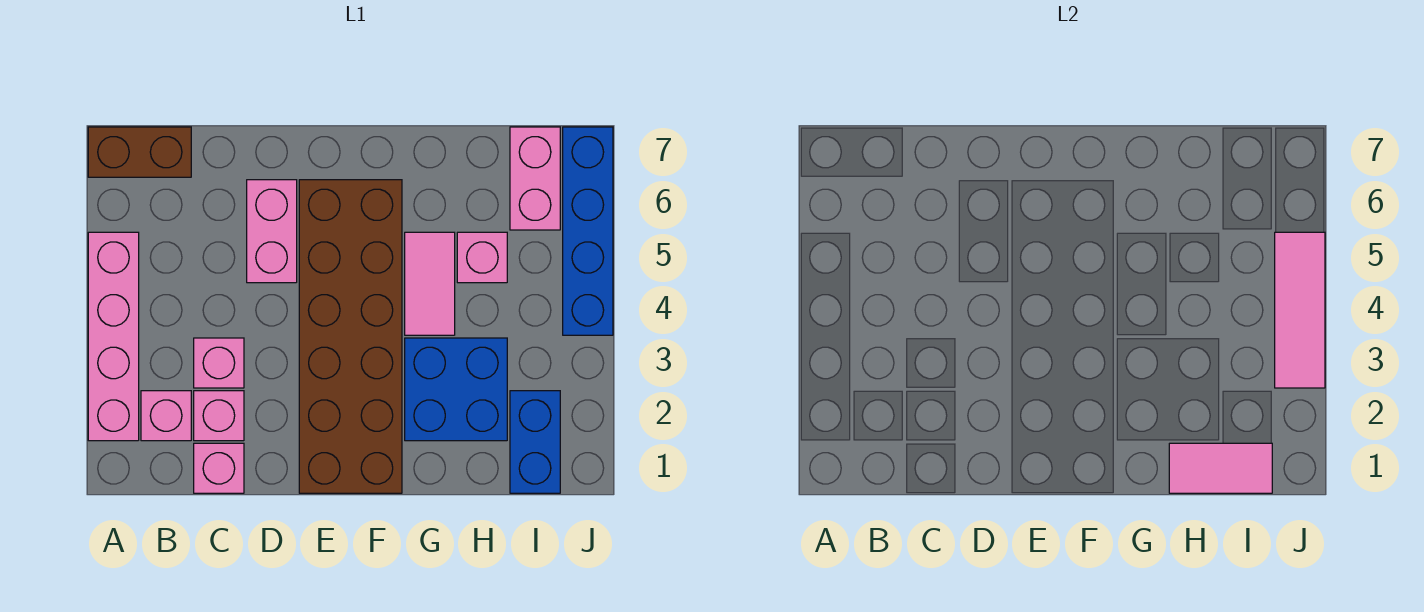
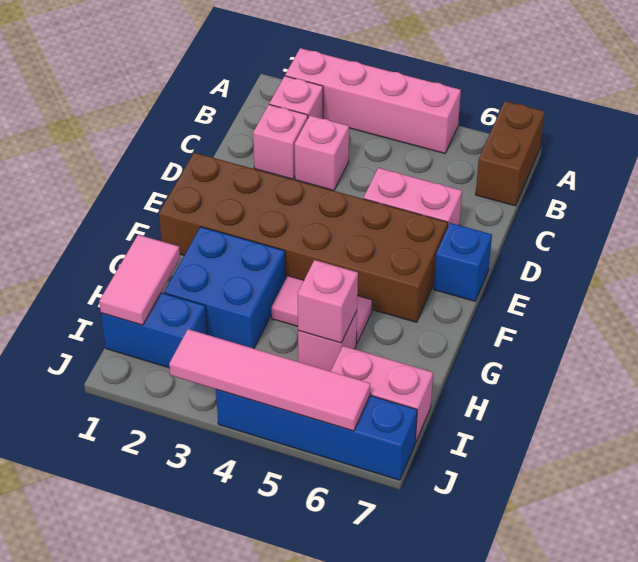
pink 1x1 brick [194,443,244,493] -> pink 1x1 brick moved to [298,260,358,343]
none -> blue 1x1 brick [434,223,492,301]
pink 1x3 tile [1275,232,1325,388] -> pink 1x4 tile [169,329,370,431]

